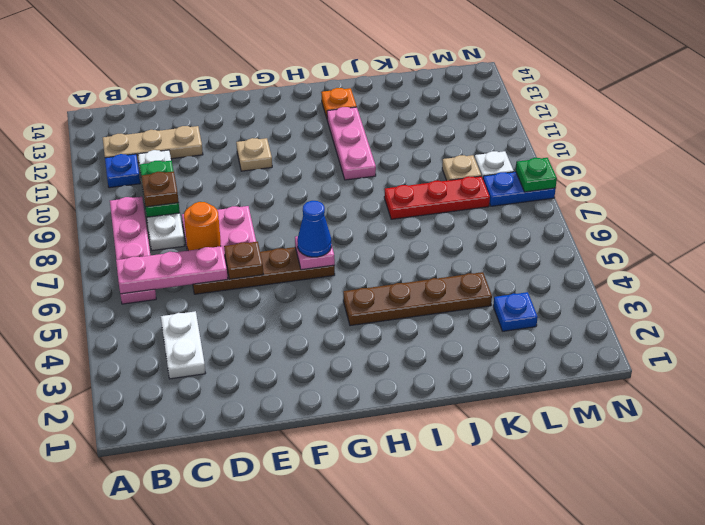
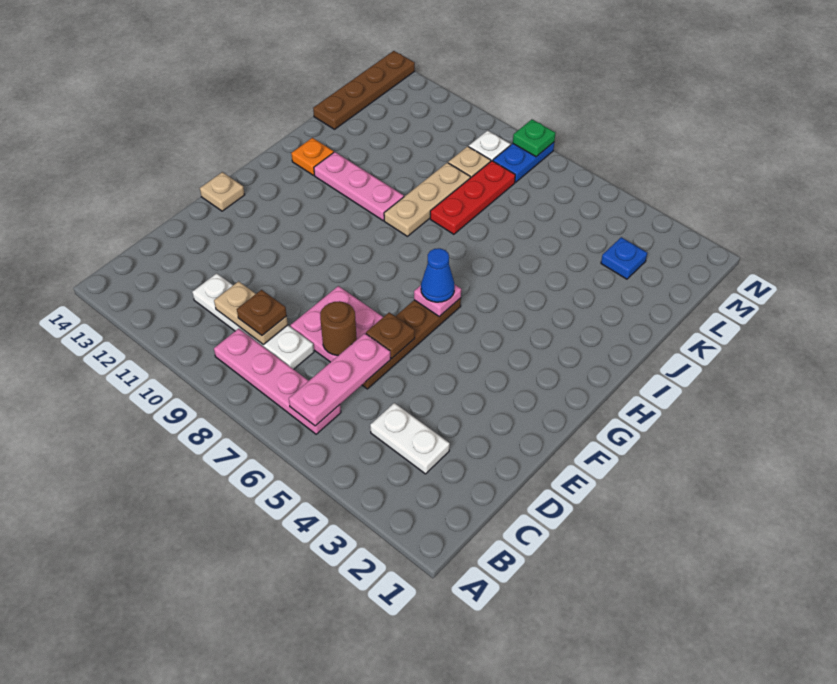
blue 1x1 plate [105,154,140,188] -> none
tan 1x3 plate [103,126,203,163] -> tan 1x3 plate moved to [384,163,470,236]
green 1x2 plate [140,161,180,217] -> tan 1x2 plate [214,281,288,344]
orange 1x1 round brick [184,202,221,251] -> brown 1x1 round brick [320,301,357,355]
tan 1x1 plate [236,138,272,171] -> tan 1x1 plate moved to [200,172,245,211]
brown 1x4 plate [343,272,492,326] -> brown 1x4 plate moved to [313,51,415,129]

